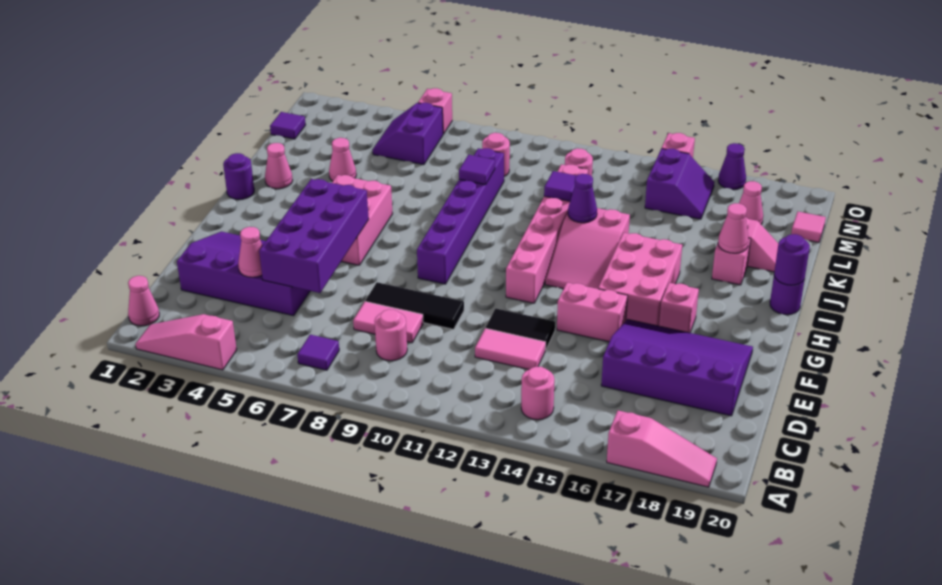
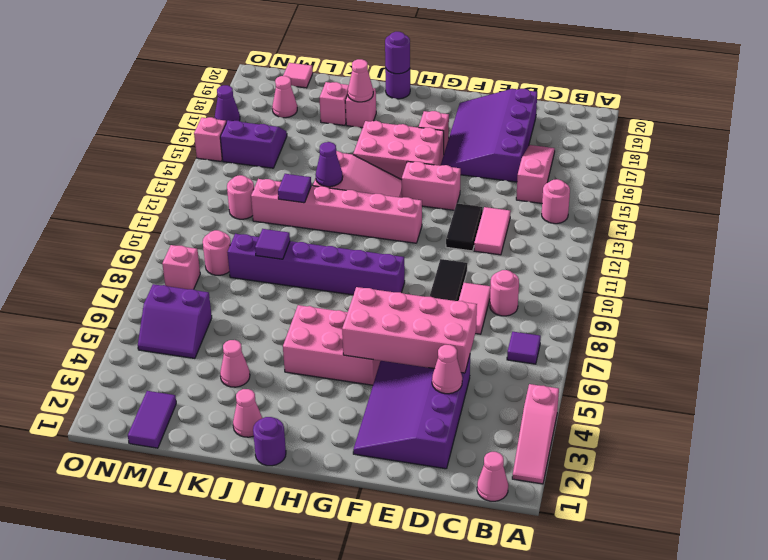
pink 1x3 slope [607,411,717,487] -> pink 1x3 slope moved to [516,145,555,203]
purple 2x4 brick [259,179,369,293] -> pink 2x4 brick [342,287,477,373]
pink 1x2 brick [557,282,628,342] -> pink 1x2 brick turned to [402,161,461,210]
purple 1x1 tile [270,112,306,139] -> purple 1x2 tile [128,391,176,448]
pink 1x1 brick [418,88,452,134] -> pink 1x1 brick moved to [162,245,200,289]

